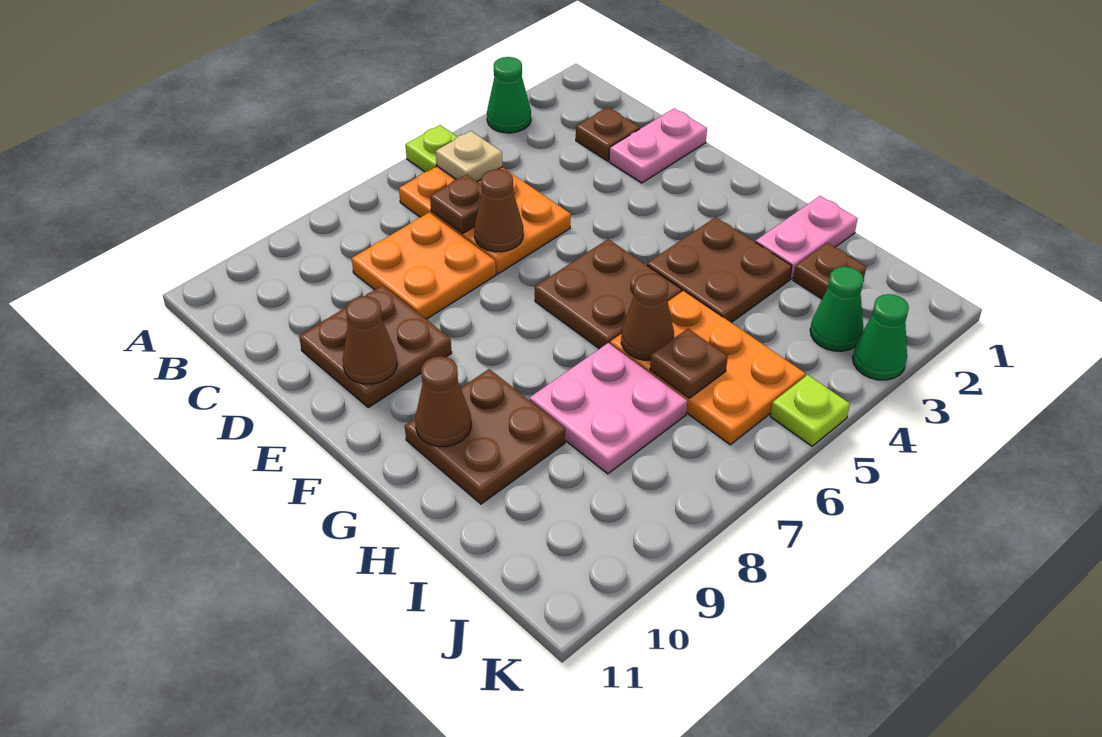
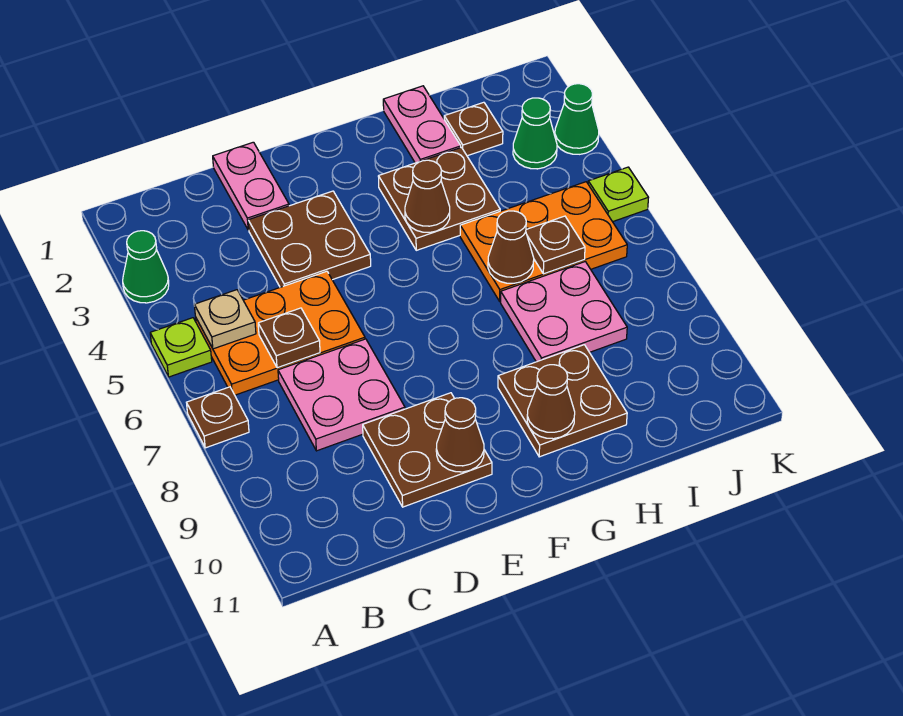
brown 1x1 plate [576,107,640,161] -> brown 1x1 plate moved to [186,387,249,448]
orange 2x2 plate [352,212,496,319] -> pink 2x2 plate [278,339,405,451]
brown 1x1 cone [474,169,523,252] -> brown 1x1 cone moved to [405,160,450,232]
brown 2x2 plate [535,239,682,349] -> brown 2x2 plate moved to [248,191,371,287]

